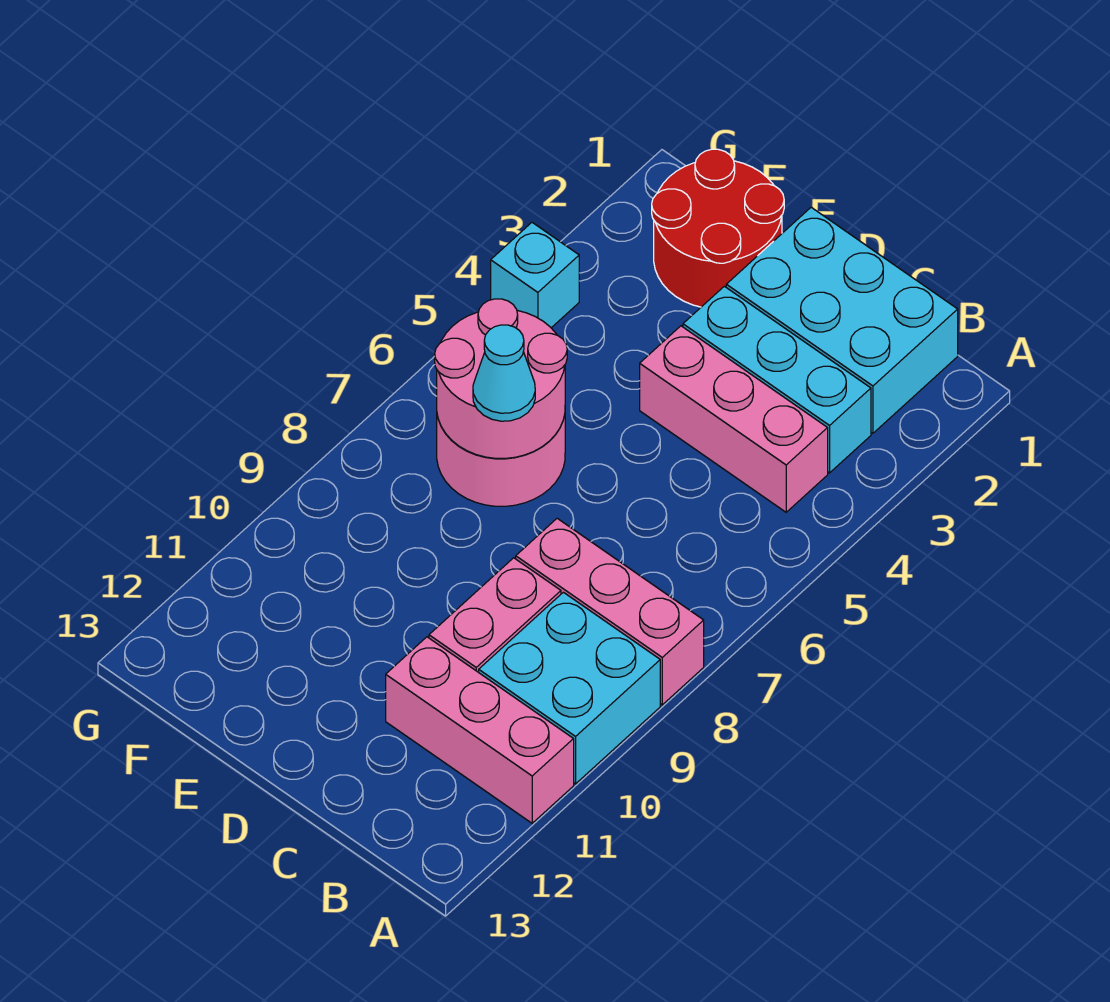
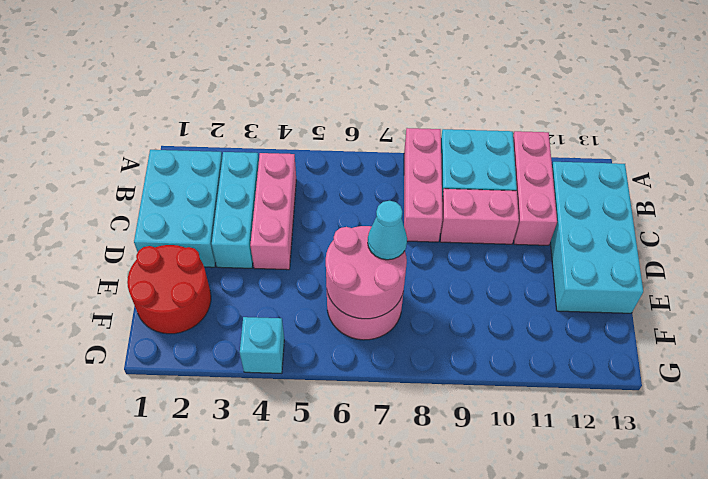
none -> cyan 2x4 brick [550,162,643,313]

